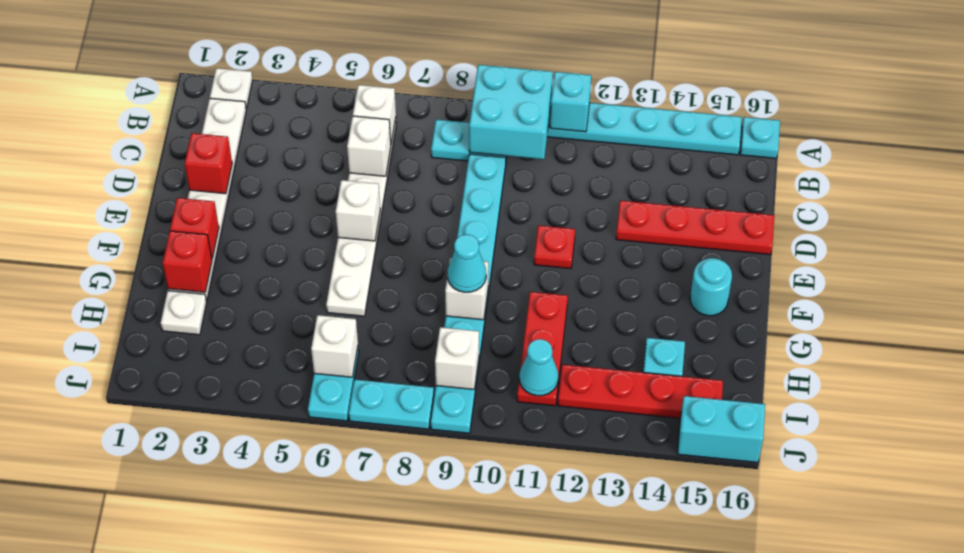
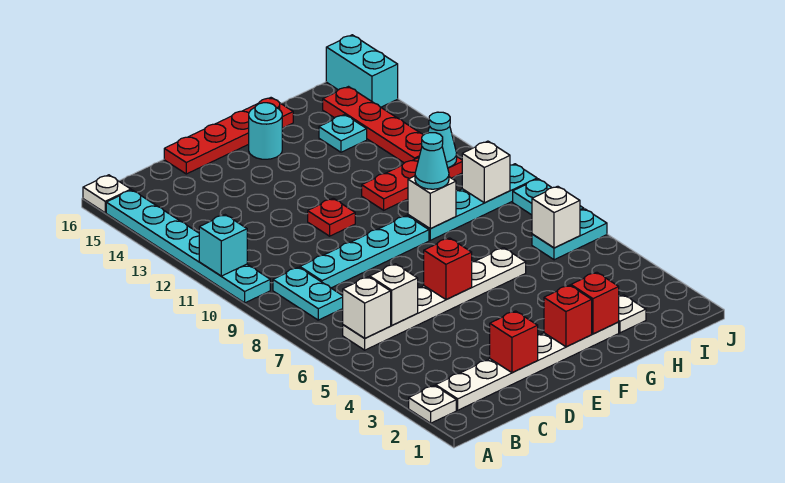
cyan 2x2 brick [469,65,553,159] -> none
cyan 1x1 plate [740,117,780,158] -> white 1x1 plate [83,175,131,213]
red 1x4 plate [616,201,774,255] -> red 1x4 plate turned to [164,98,293,174]
white 1x1 brick [336,180,380,241] -> red 1x1 brick [424,238,472,300]

